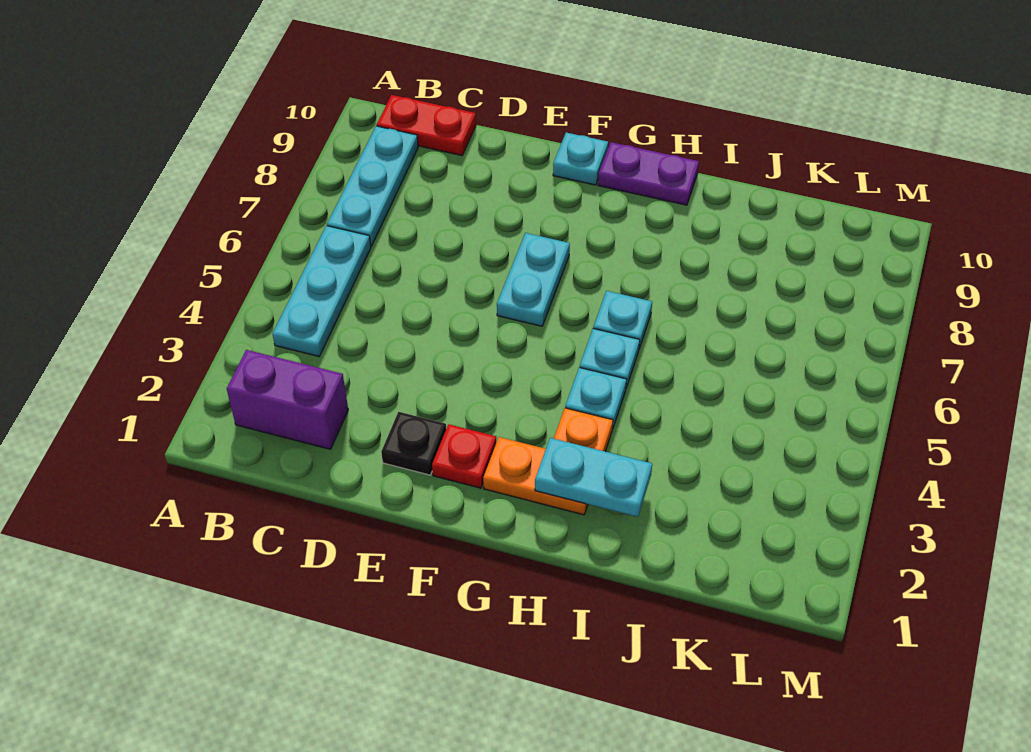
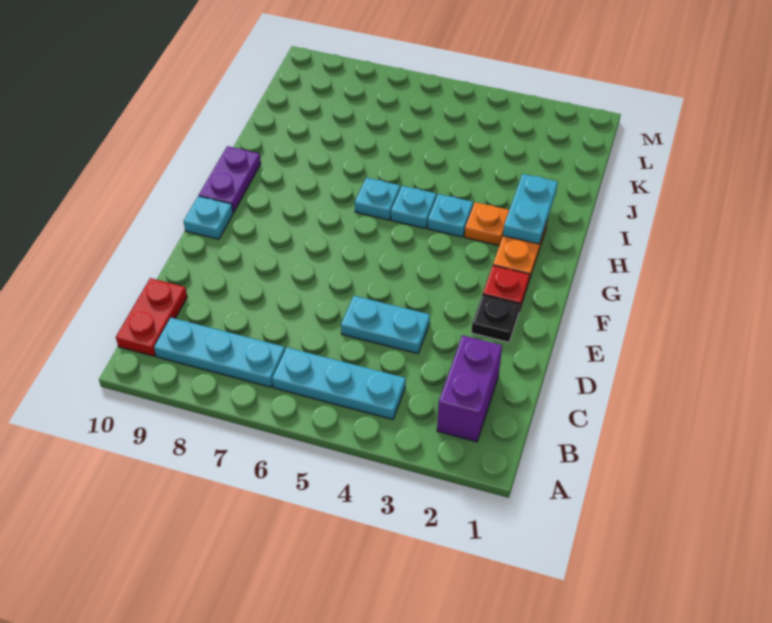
cyan 1x2 plate [497,233,570,326] -> cyan 1x2 plate moved to [341,296,430,354]

